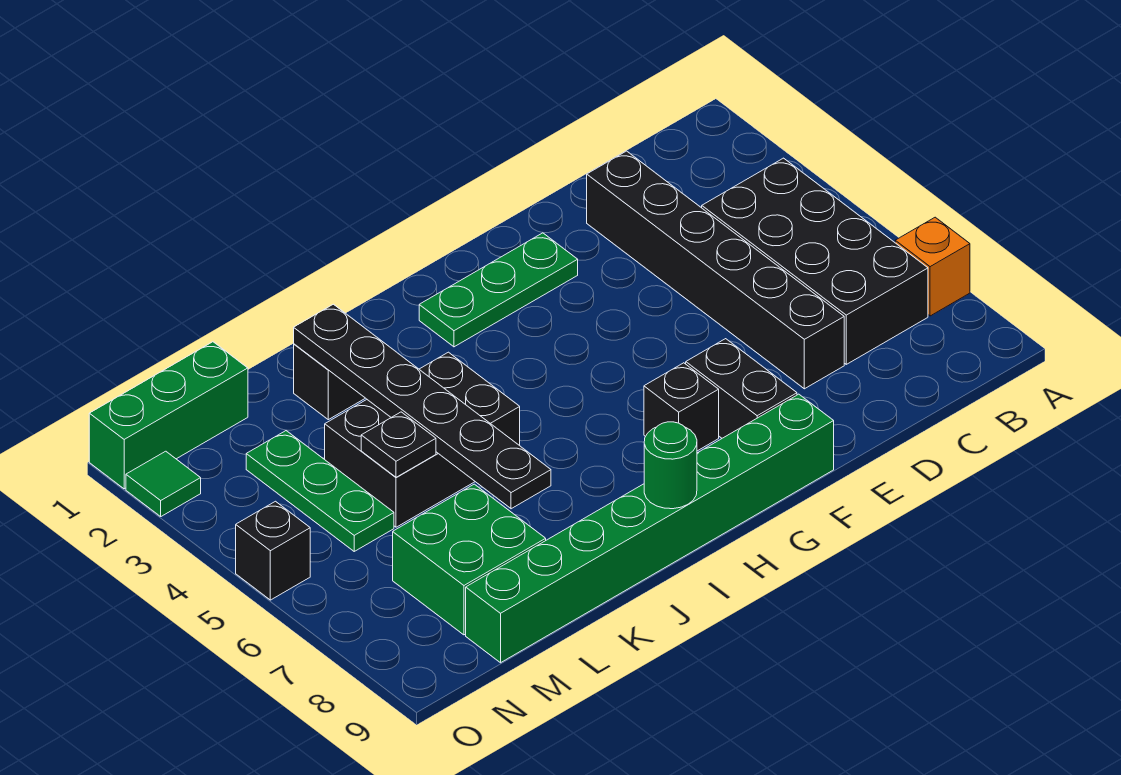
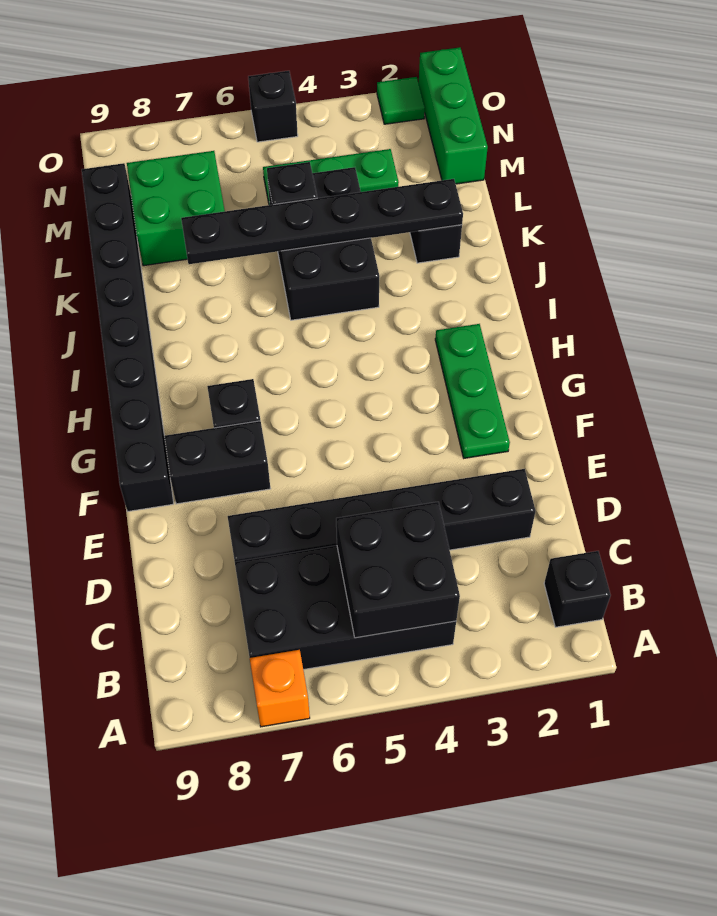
none -> black 1x1 brick [544,551,611,627]
none -> black 2x2 brick [336,502,460,638]
green 1x8 brick [466,394,834,663] -> black 1x8 brick [82,163,174,511]
green 1x1 round brick [644,422,697,509] -> none

